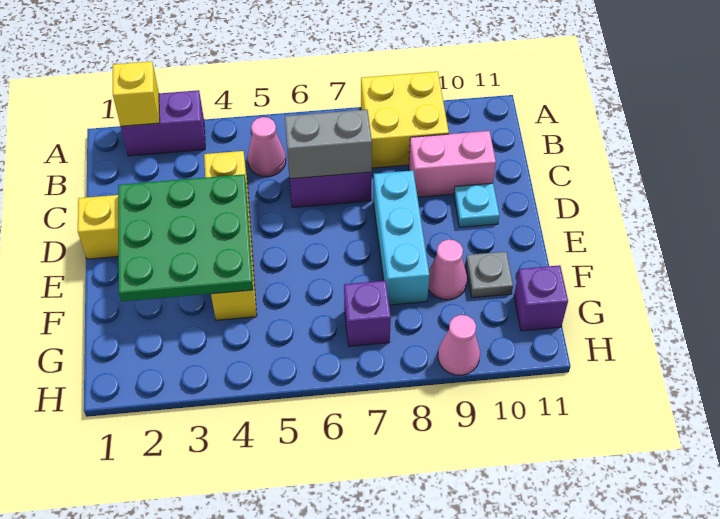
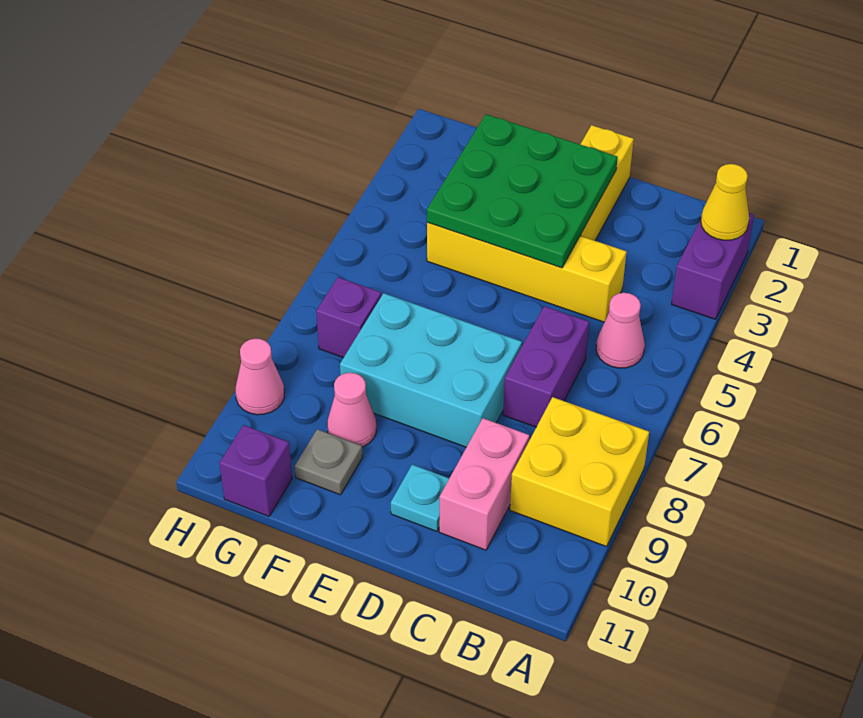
yellow 1x1 brick [113,61,160,126] -> yellow 1x1 cone [701,164,749,240]
grey 1x2 brick [285,109,372,179] -> none
cyan 1x3 brick [373,171,429,305] -> cyan 2x3 brick [340,293,522,447]

